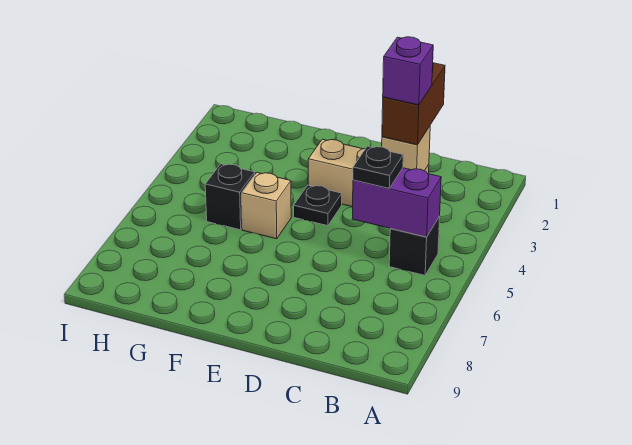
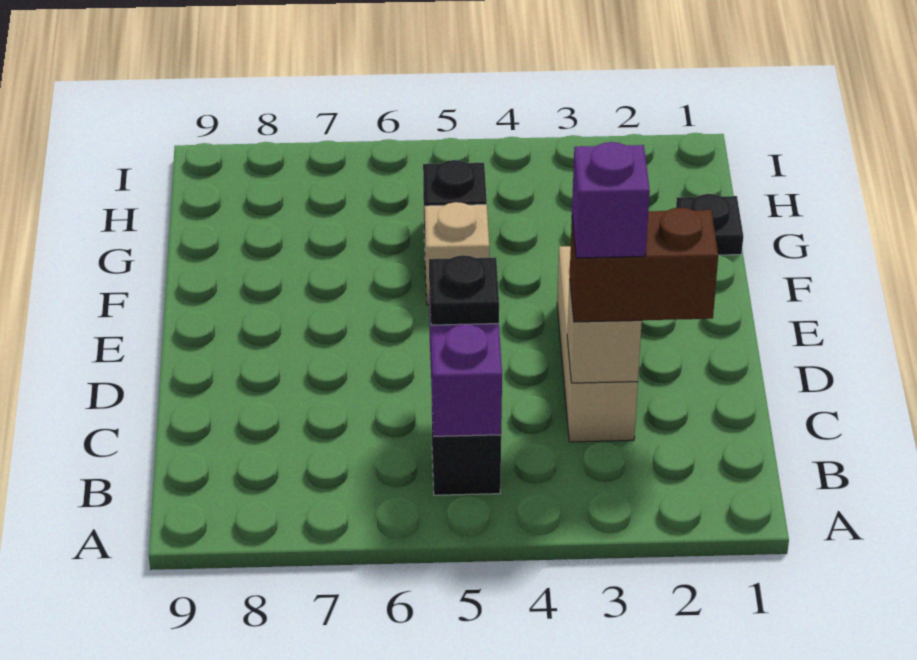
black 1x1 plate [294,185,342,226] -> black 1x1 plate moved to [676,194,743,255]

